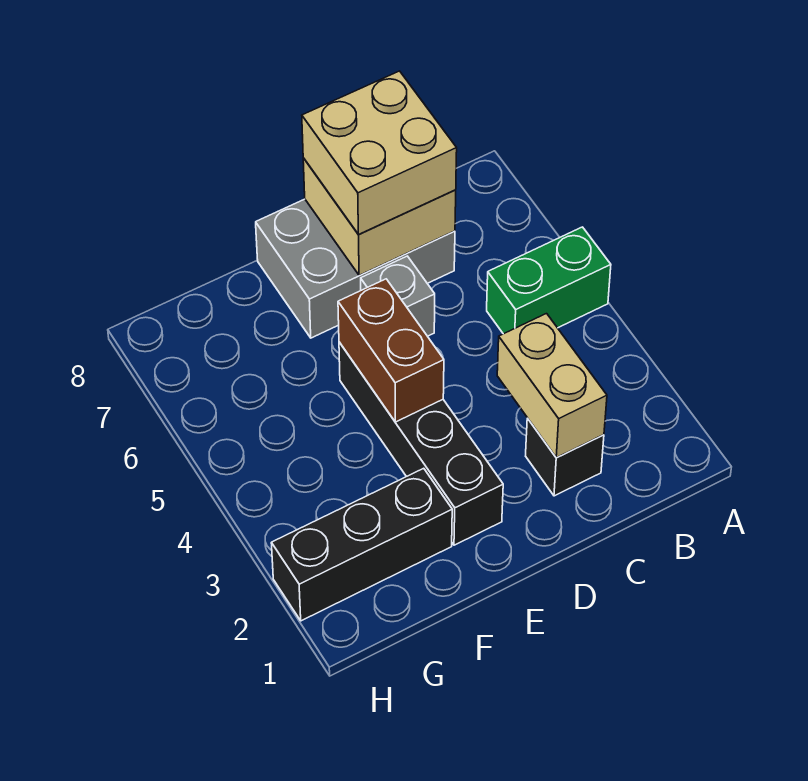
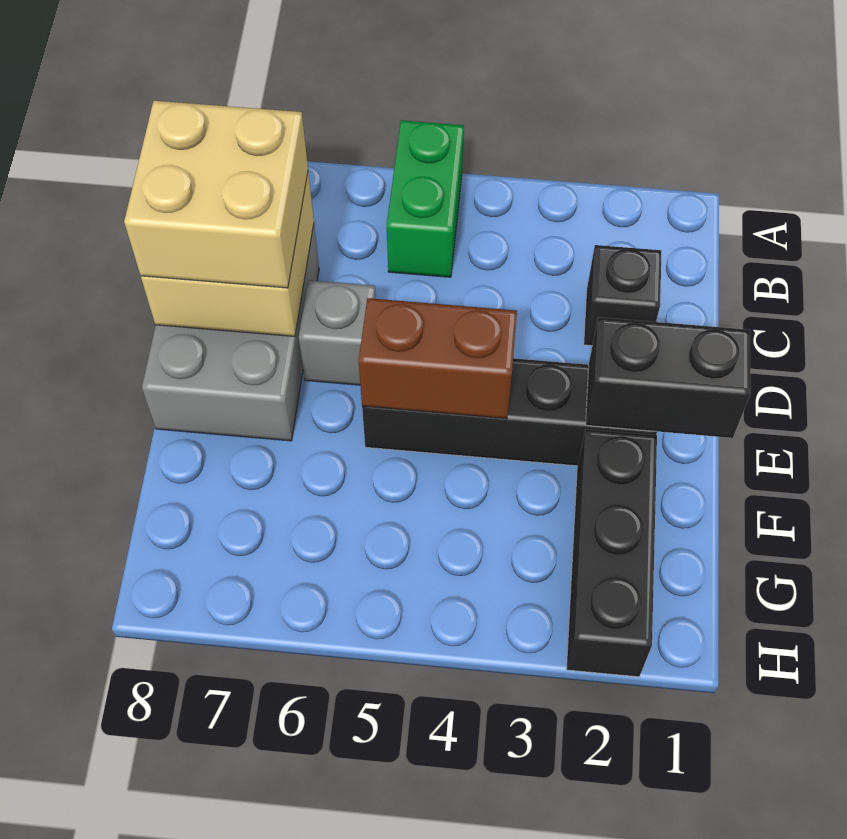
tan 1x2 brick [497,314,607,458] -> none
none -> black 1x2 brick [586,317,751,438]

